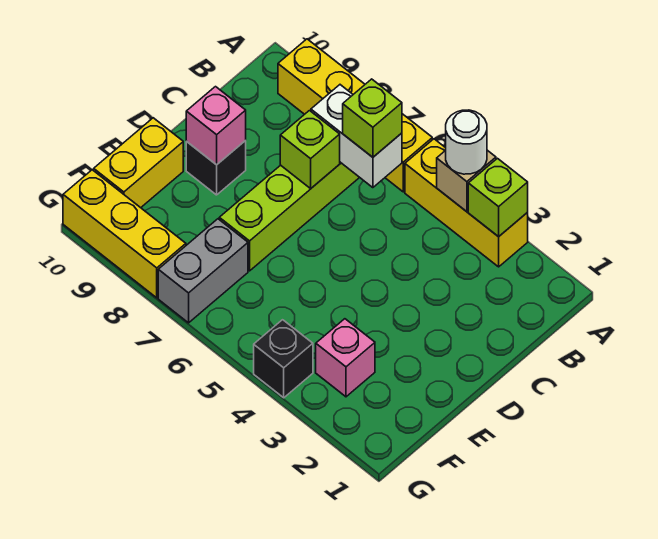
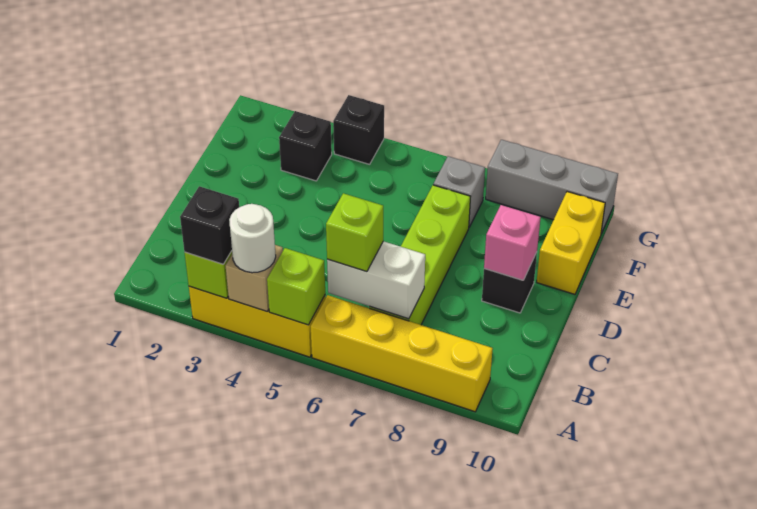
none -> black 1x1 brick [180,186,239,264]
lime 1x1 brick [280,111,340,188] -> lime 1x1 brick moved to [267,248,325,325]
pink 1x1 brick [316,319,375,397] -> black 1x1 brick [279,111,332,181]
grey 1x2 brick [158,219,248,323] -> grey 1x1 brick [433,156,485,227]
yellow 1x3 brick [63,170,186,298] -> grey 1x3 brick [486,140,618,234]

